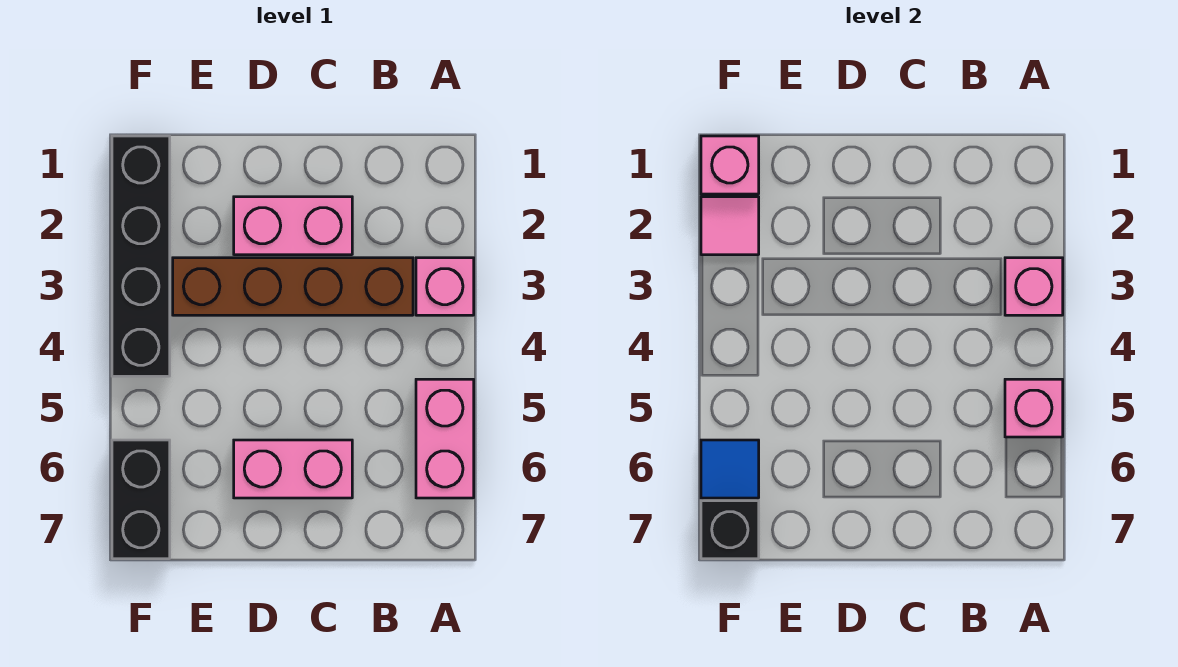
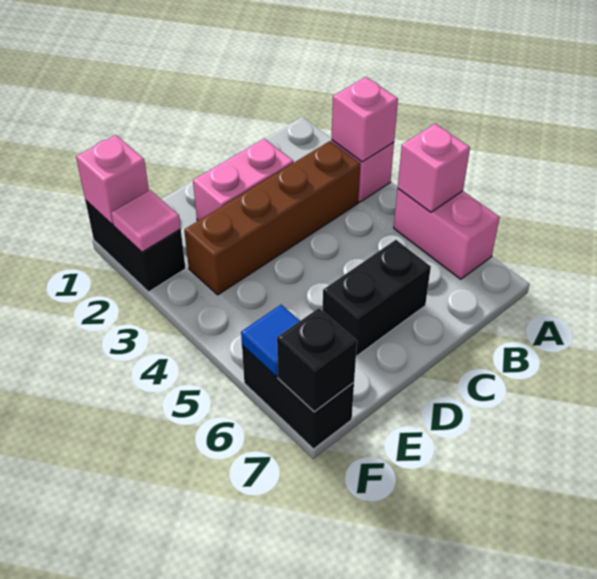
pink 1x2 brick [234,440,352,498] -> black 1x2 brick [323,240,431,356]
black 1x4 brick [112,136,170,376] -> black 1x2 brick [85,200,186,292]

